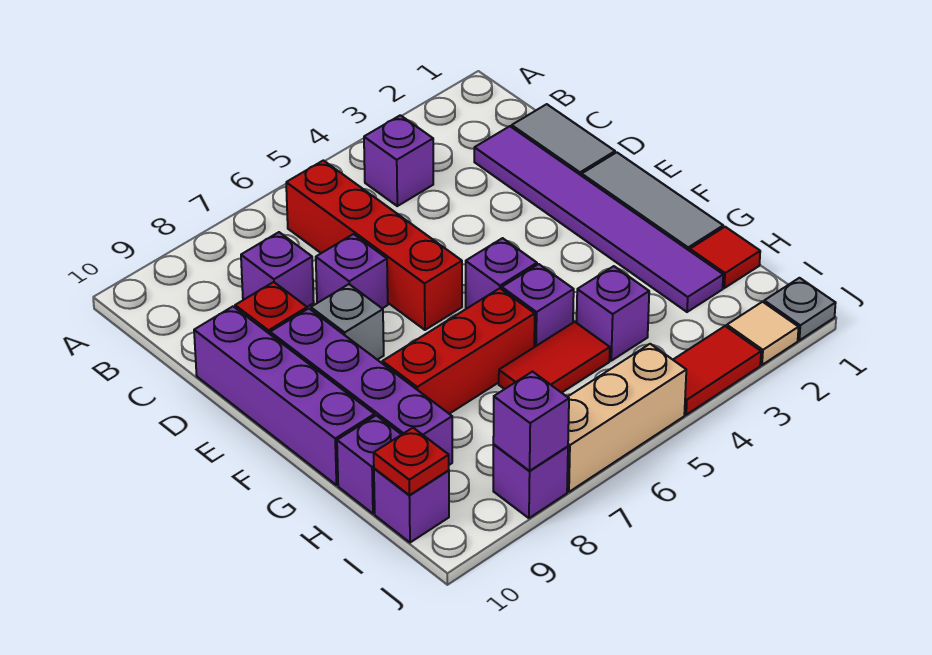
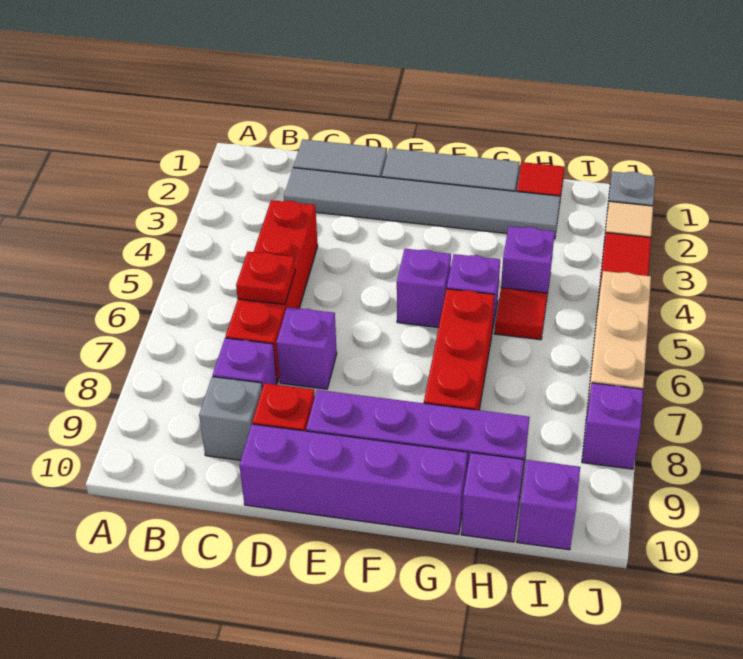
purple 1x1 brick [364,115,433,206] -> none
red 1x4 brick [286,160,462,330] -> red 1x4 brick turned to [225,200,318,383]
purple 1x6 tile [474,126,723,312] -> grey 1x6 tile [284,168,560,239]
grey 1x1 brick [311,284,384,360] -> grey 1x1 brick moved to [199,377,262,460]
red 1x2 tile [499,322,610,393] -> red 1x1 tile [494,288,547,340]
red 1x1 plate [374,428,449,495] -> red 1x1 plate moved to [236,252,295,304]
purple 1x1 brick [493,372,569,471] -> none

